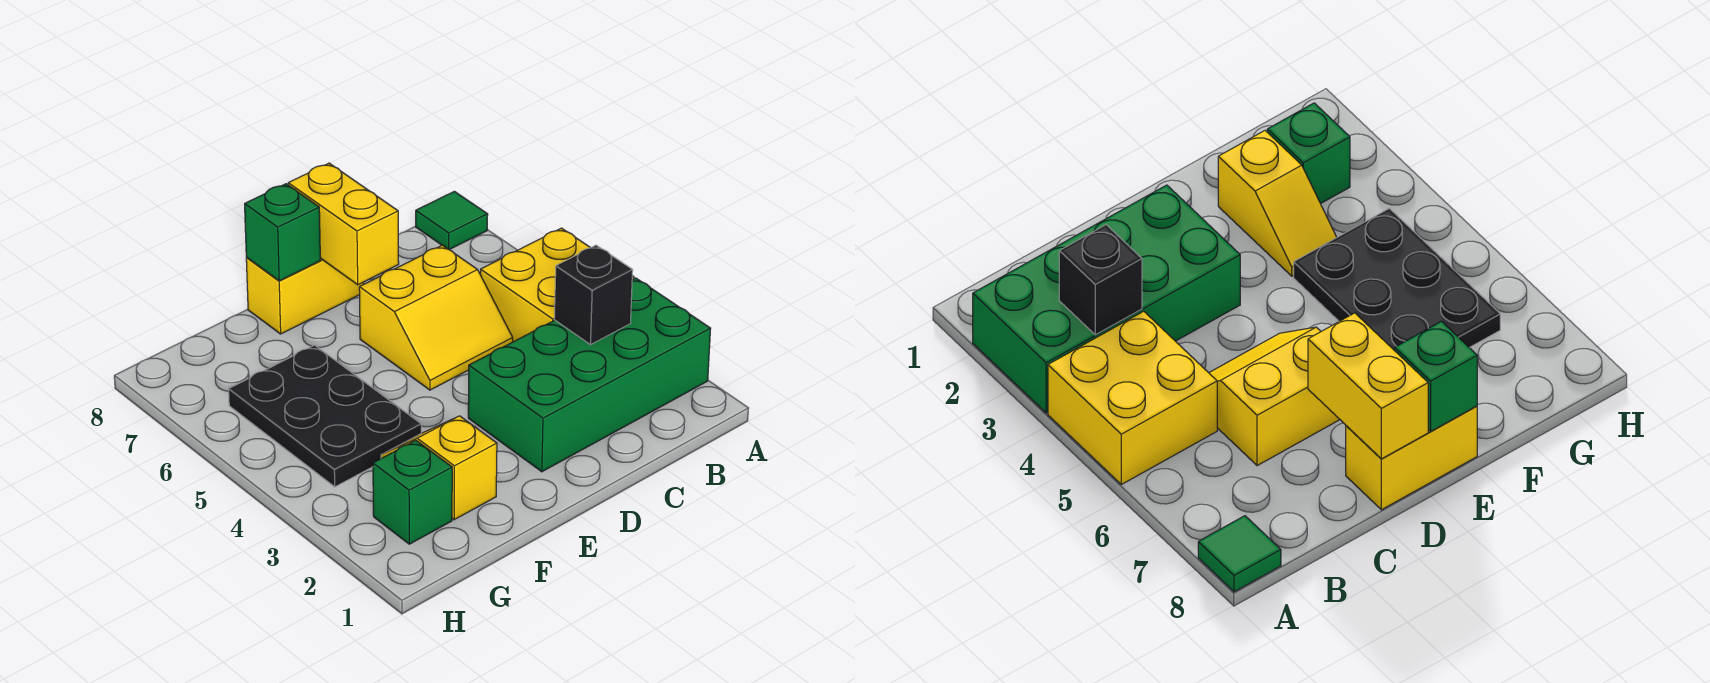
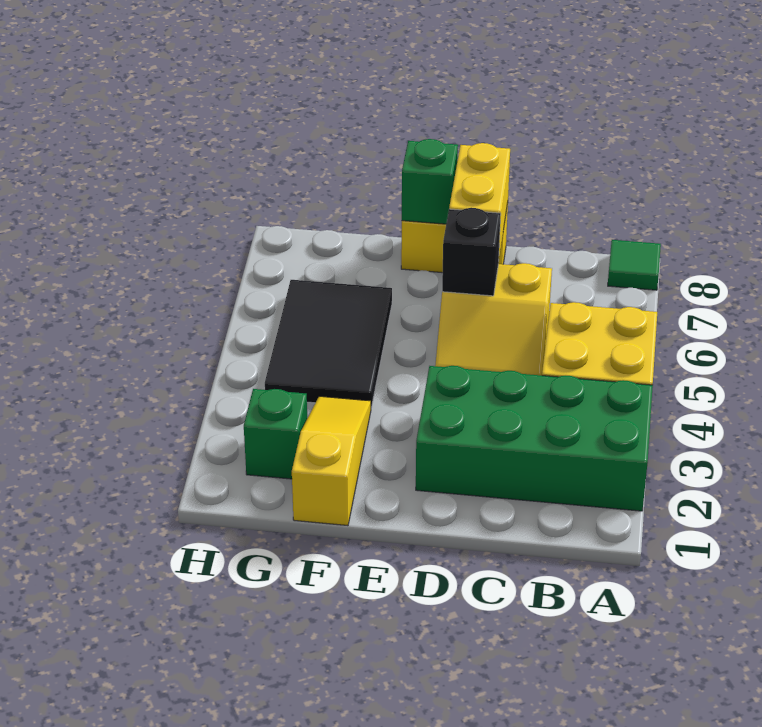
black 1x1 brick [554,245,633,345] -> black 1x1 brick moved to [442,208,501,296]
yellow 1x2 slope [381,416,497,520] -> yellow 1x3 slope [292,396,371,526]
black 2x3 plate [229,345,421,487] -> black 2x3 tile [265,280,392,407]

